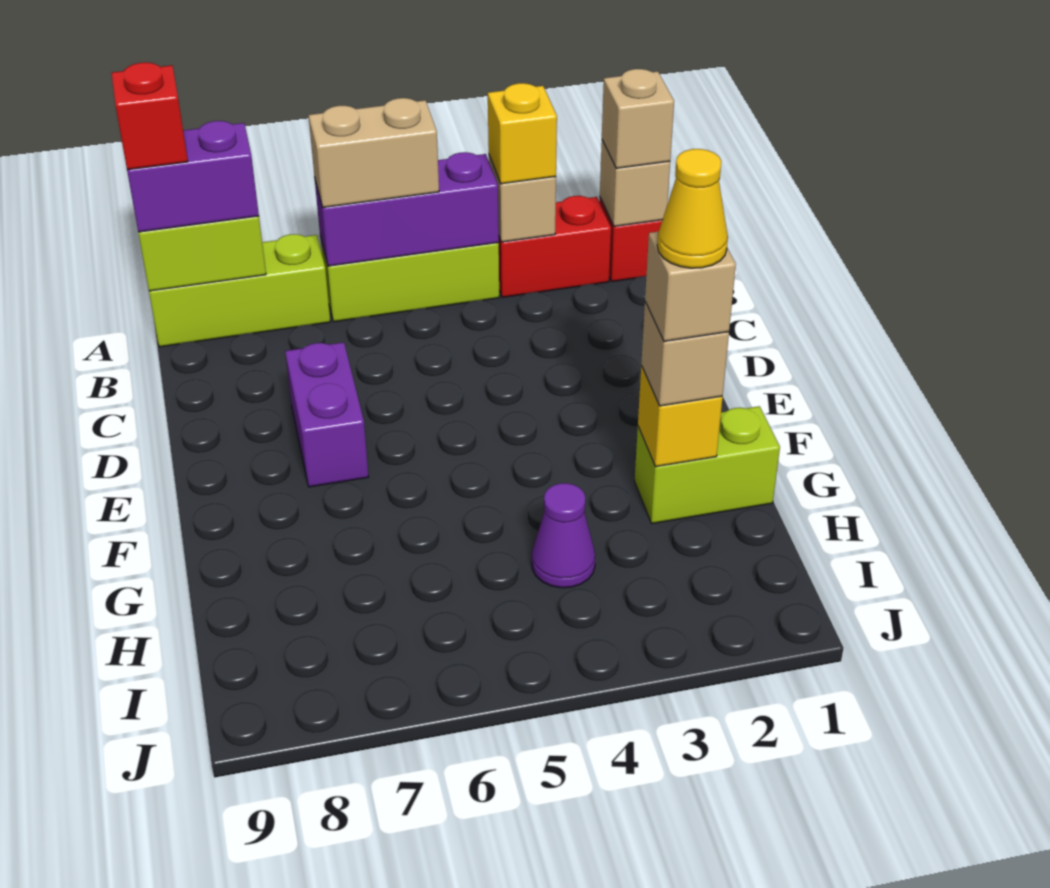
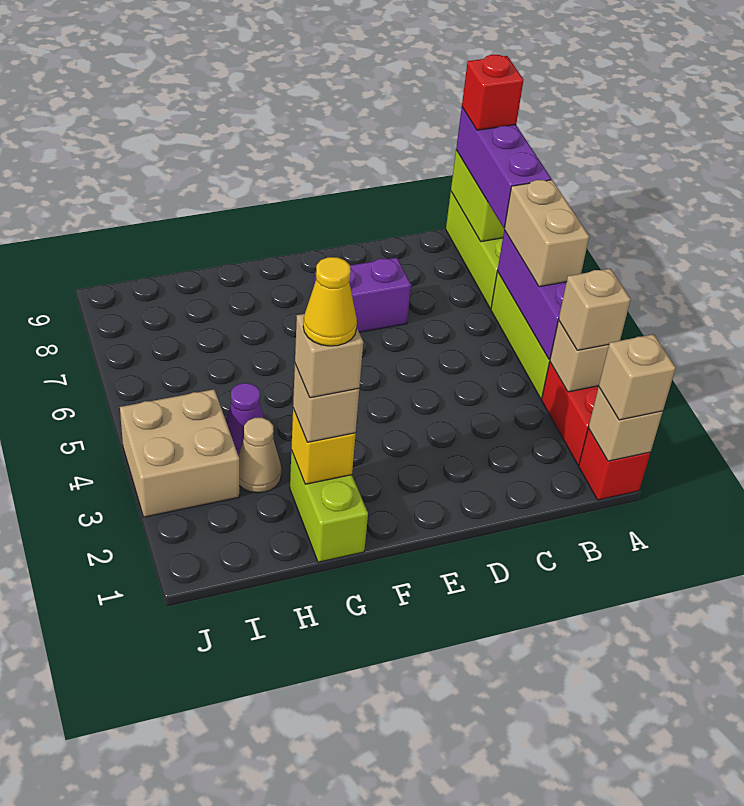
yellow 1x1 brick [488,83,557,184] -> tan 1x1 brick [559,269,631,350]
purple 1x2 brick [127,121,259,232] -> purple 1x3 brick [456,107,551,228]
none -> tan 1x1 cone [238,418,282,493]
none -> tan 2x2 brick [120,389,239,517]

